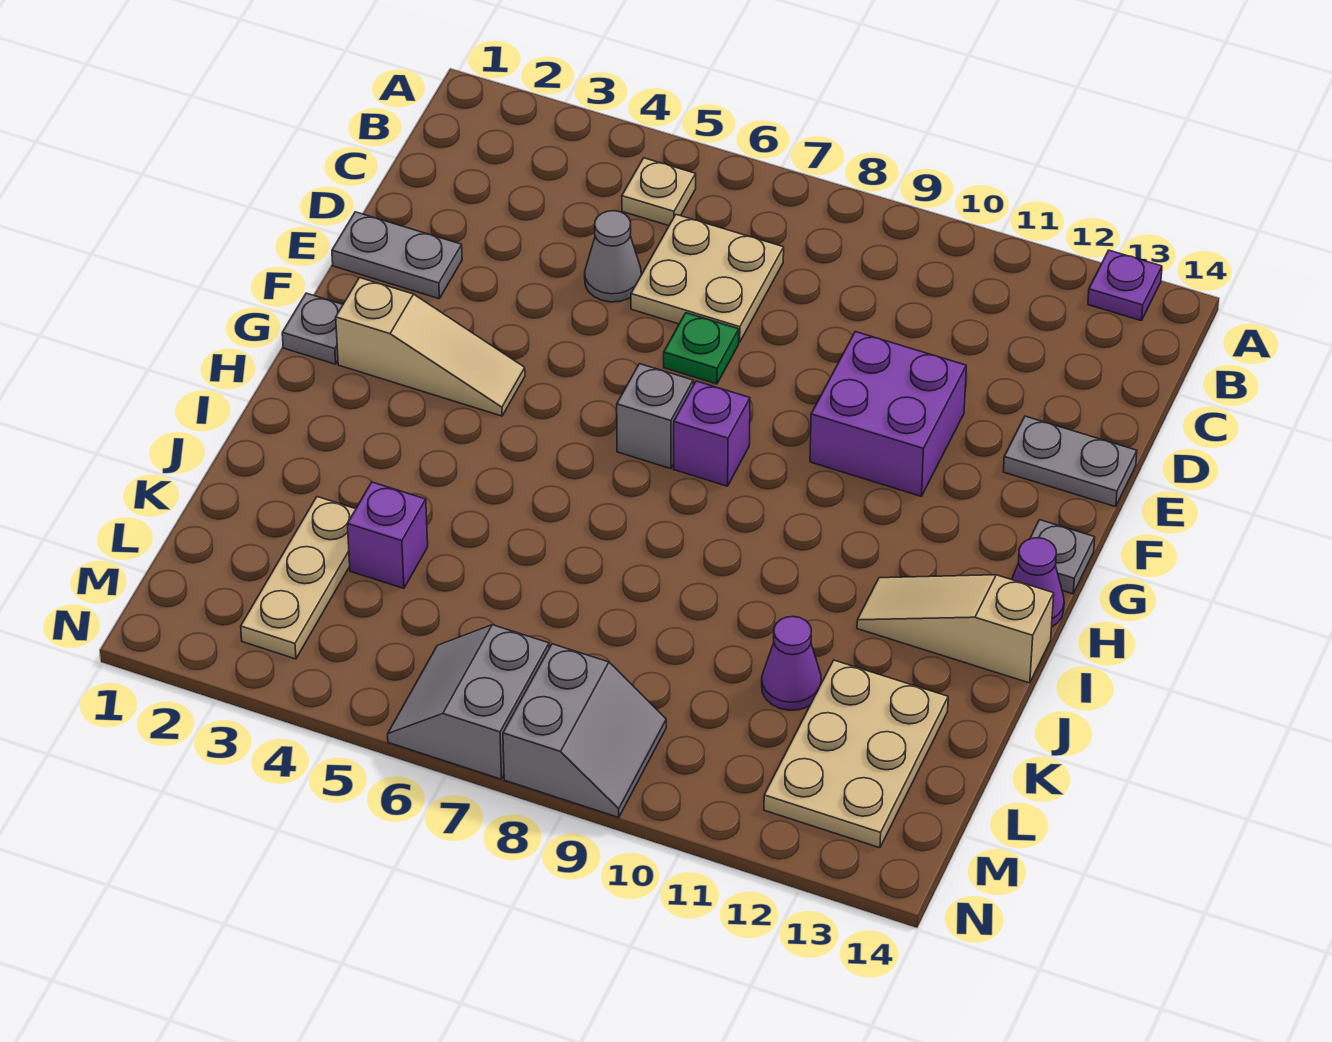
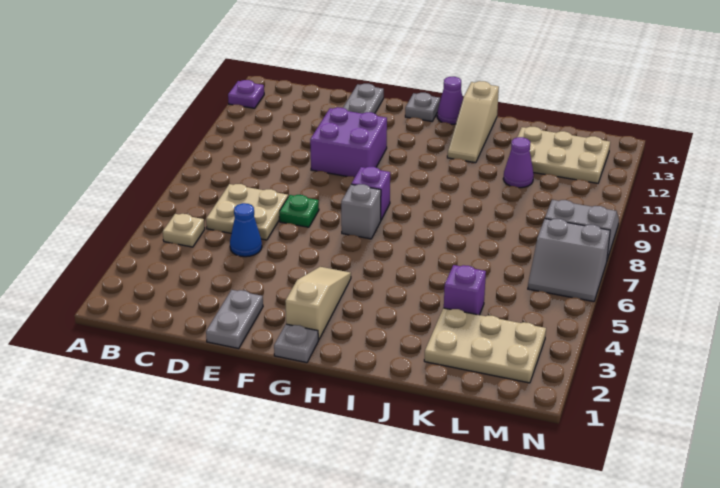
grey 1x1 cone [585,211,641,302] -> blue 1x1 cone [230,203,262,257]
tan 1x3 plate [241,497,356,659] -> tan 2x3 plate [424,308,546,383]

